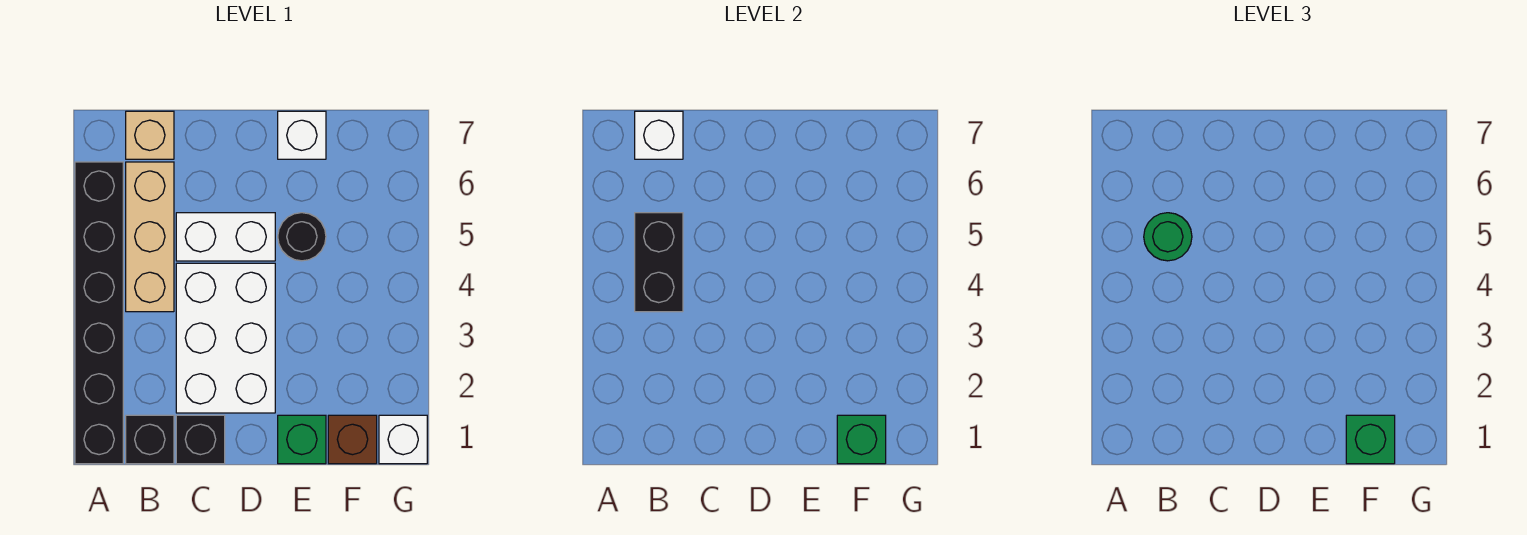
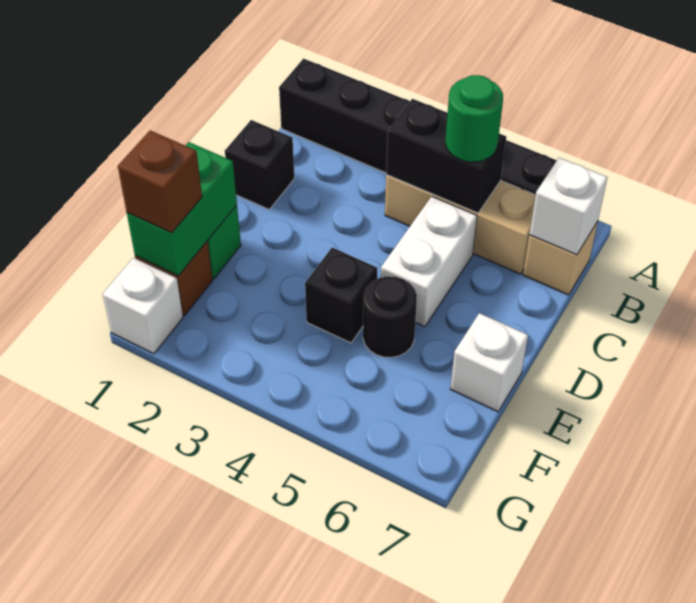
black 1x1 brick [126,415,174,464] -> black 1x1 brick moved to [305,248,377,343]
white 2x3 brick [176,263,275,413] -> none
green 1x1 brick [837,415,886,464] -> green 1x2 brick [127,142,237,276]
green 1x1 brick [1346,415,1395,464] -> brown 1x1 brick [118,131,202,233]

